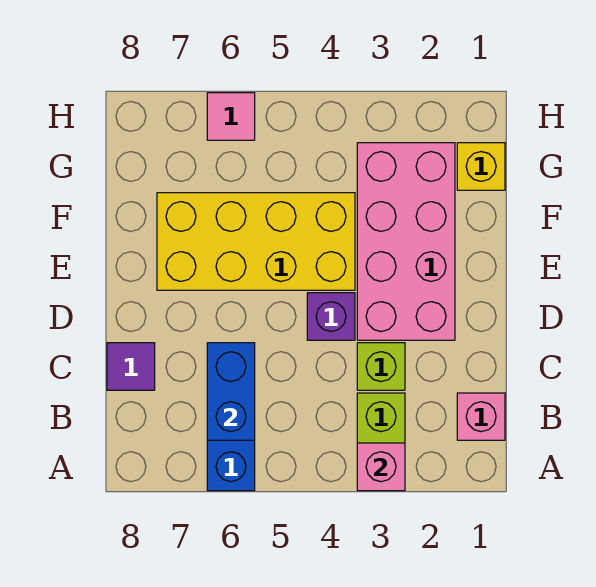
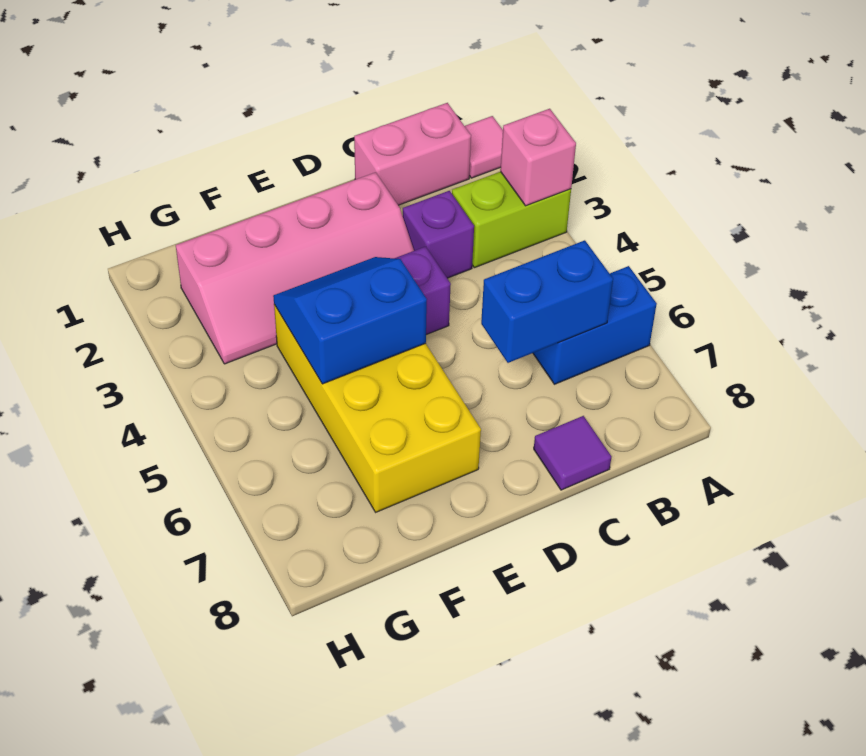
pink 1x1 brick [457,393,505,440] -> pink 1x2 brick [354,103,471,205]
lime 1x1 brick [357,343,405,390] -> purple 1x1 brick [403,191,474,278]
pink 2x4 brick [357,143,455,340] -> pink 2x4 slope [176,172,414,364]
none -> blue 2x2 slope [273,257,427,384]
yellow 1x1 brick [457,143,505,190] -> none
pink 1x1 tile [207,93,255,140] -> pink 1x1 tile moved to [465,116,503,178]

